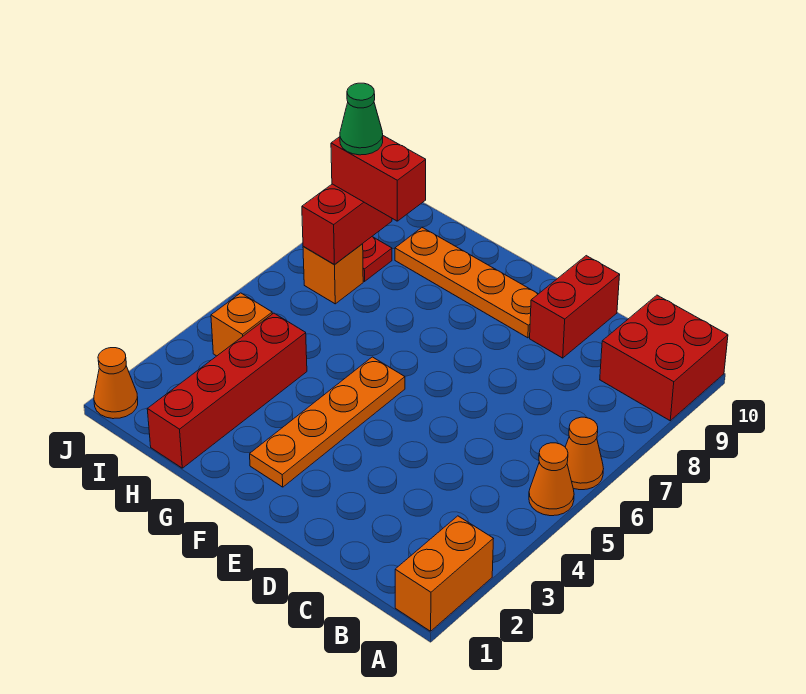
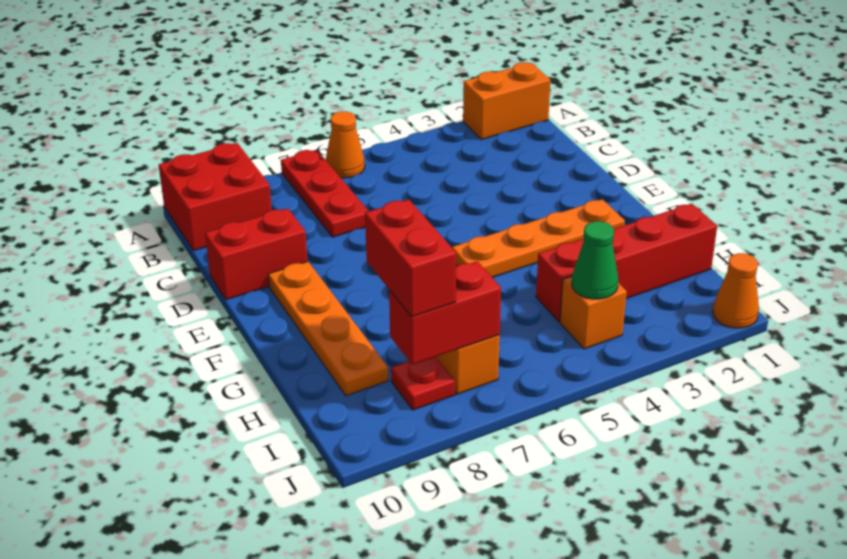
orange 1x1 cone [529,443,574,516] -> none
none -> red 1x3 plate [281,150,368,237]
green 1x1 cone [340,83,383,155] -> green 1x1 cone moved to [572,221,618,299]

